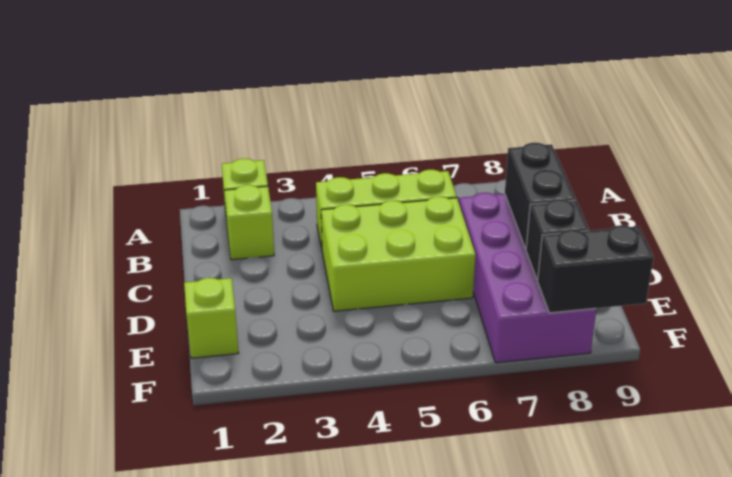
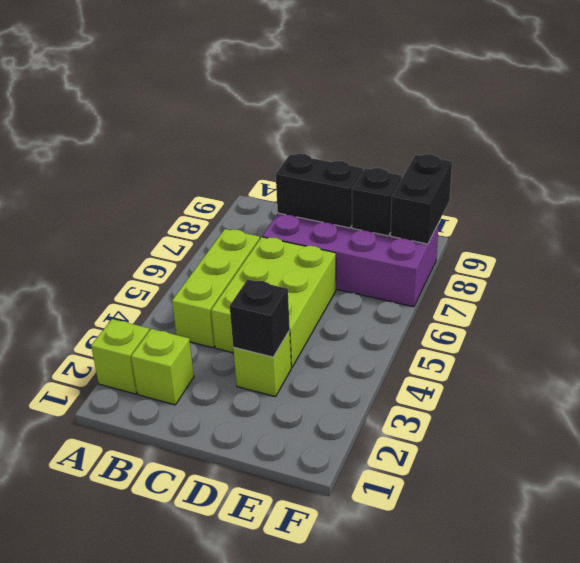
none -> black 1x1 brick [230,279,290,357]
lime 1x1 brick [184,278,238,358] -> lime 1x1 brick moved to [233,330,291,397]

